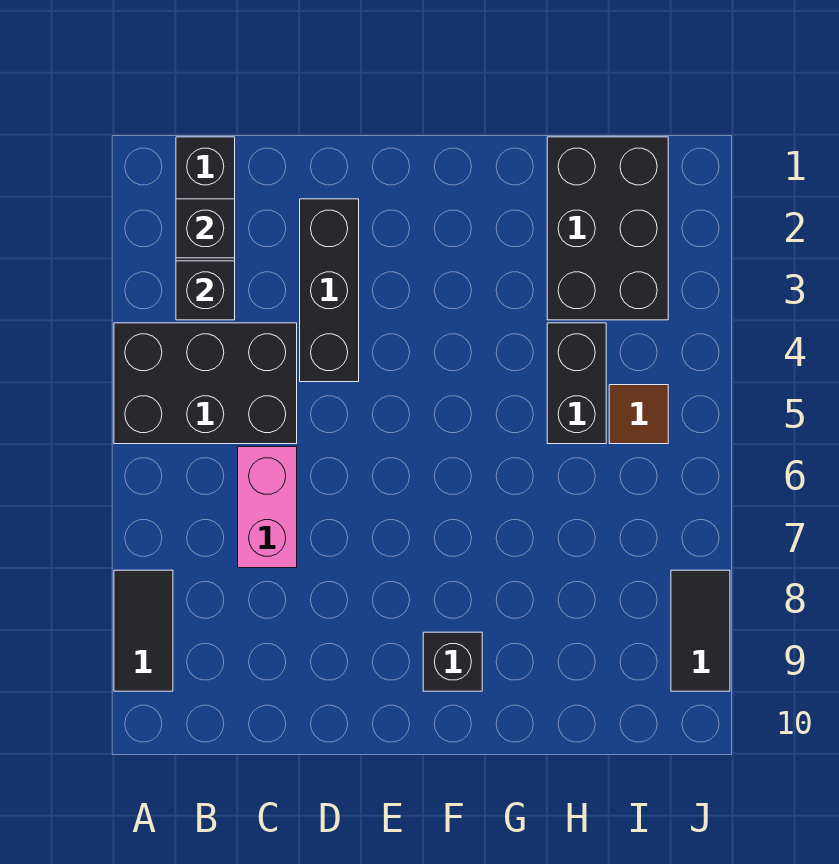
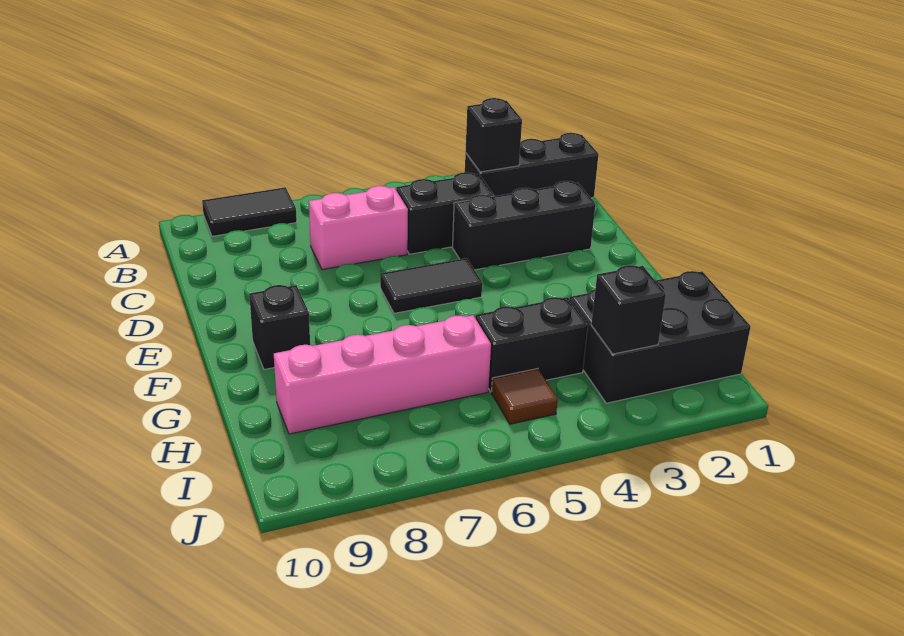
black 2x3 brick [114,323,297,444] -> black 1x2 brick [396,172,494,254]
black 1x1 brick [176,199,235,258] -> black 1x1 brick moved to [591,265,666,354]
none -> pink 1x4 brick [274,315,491,434]
black 1x2 tile [671,570,730,691] -> black 1x2 tile moved to [380,258,482,313]

